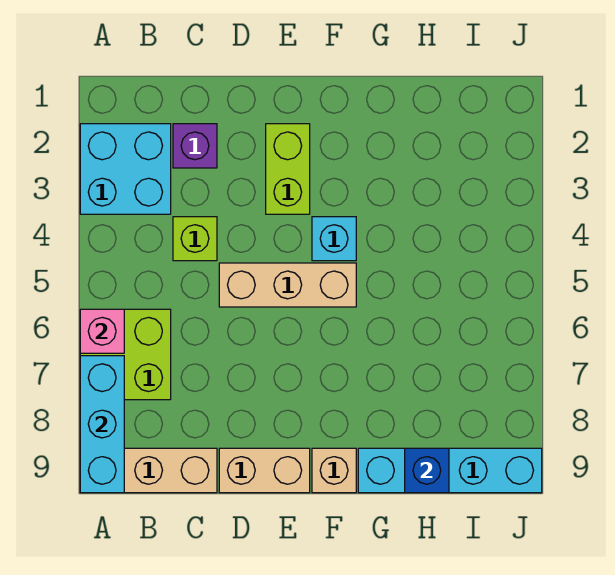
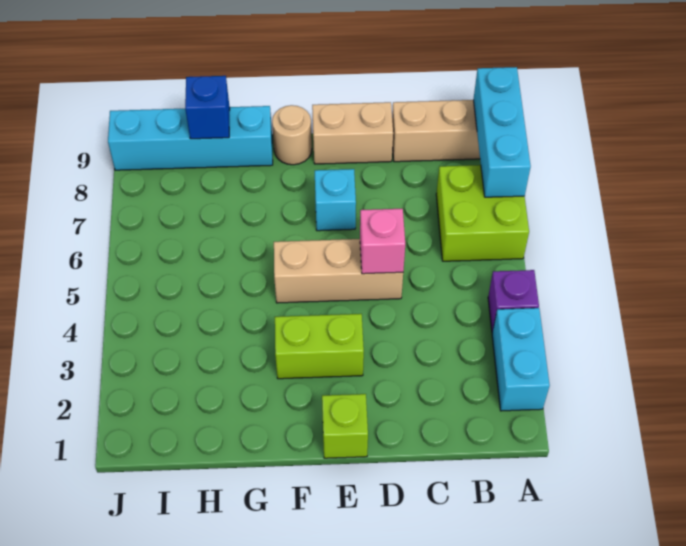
cyan 2x2 brick [80,124,171,214] -> cyan 1x2 brick [492,308,550,411]
pink 1x1 brick [80,309,124,353] -> pink 1x1 brick moved to [360,209,405,274]
purple 1x1 brick [173,124,217,168] -> purple 1x1 brick moved to [488,270,539,333]
lime 1x1 brick [173,217,217,261] -> lime 1x1 brick moved to [322,394,368,458]
lime 1x2 brick [266,124,310,214] -> lime 1x2 brick turned to [275,314,364,379]
cyan 1x1 brick [312,217,356,261] -> cyan 1x1 brick moved to [315,169,356,231]
tan 1x1 brick [312,448,356,493] -> tan 1x1 round brick [272,105,312,165]

